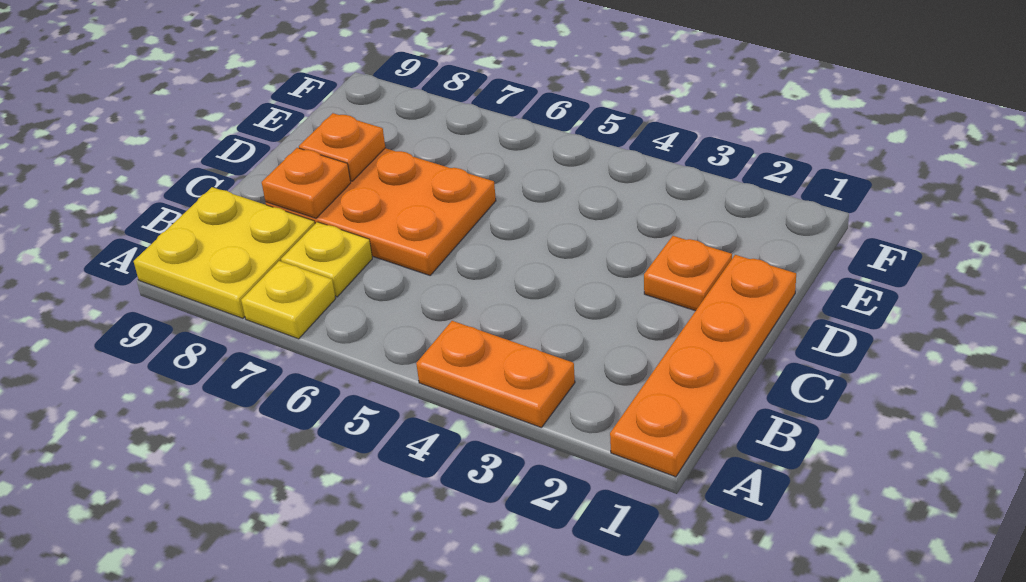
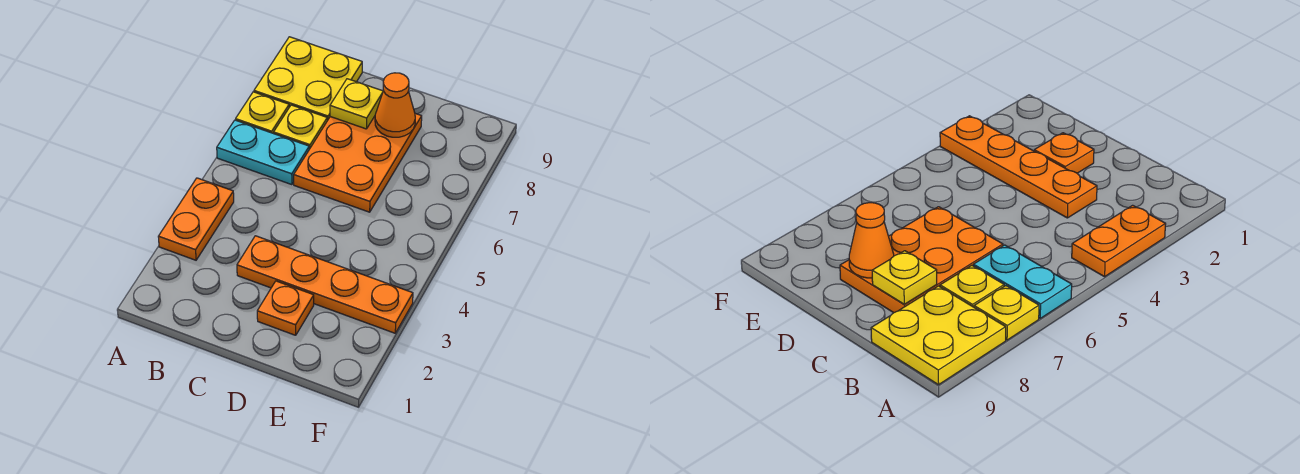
orange 1x4 plate [610,255,796,477] -> orange 1x4 plate moved to [237,236,413,333]
none -> cyan 1x2 plate [217,120,309,185]
orange 1x1 plate [262,148,351,218] -> yellow 1x1 plate [330,79,383,129]
orange 1x1 plate [299,113,385,181] -> orange 1x1 cone [375,73,415,137]

